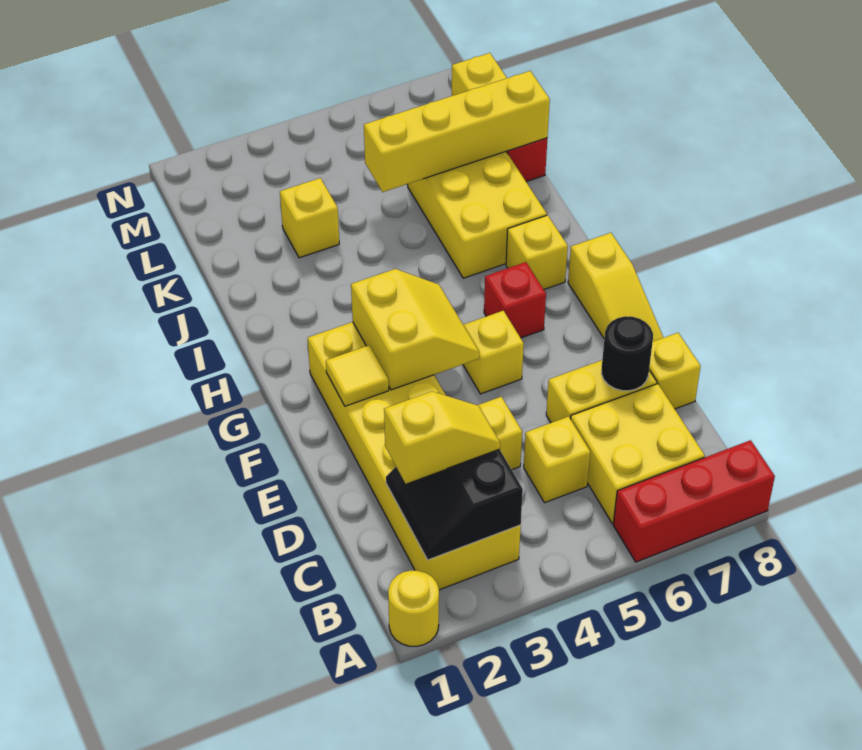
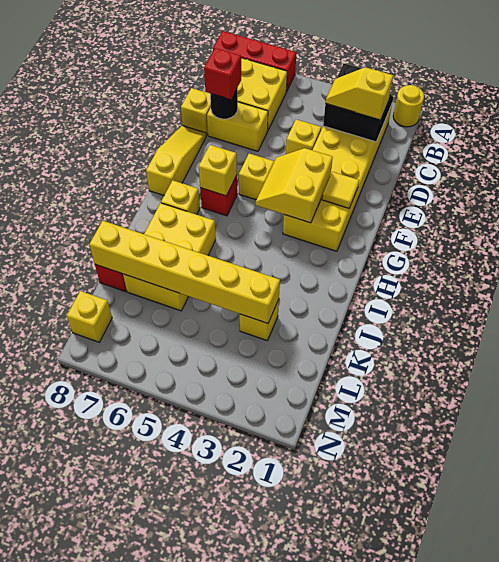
yellow 1x1 brick [524,417,590,503] -> yellow 1x1 brick moved to [199,145,237,196]
none -> red 1x1 brick [204,48,241,99]
yellow 1x4 brick [364,71,550,192] -> yellow 1x6 brick [89,221,280,323]

